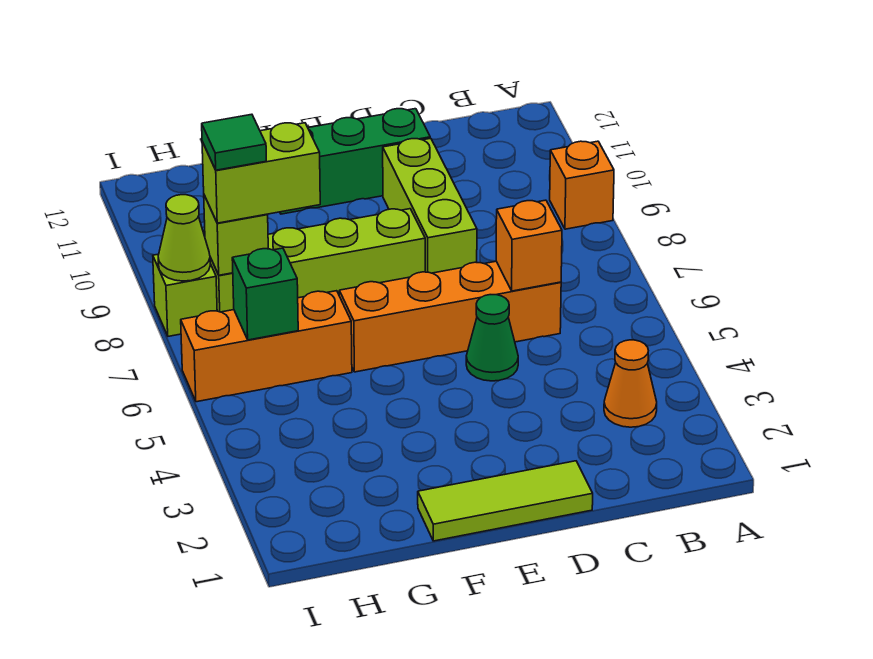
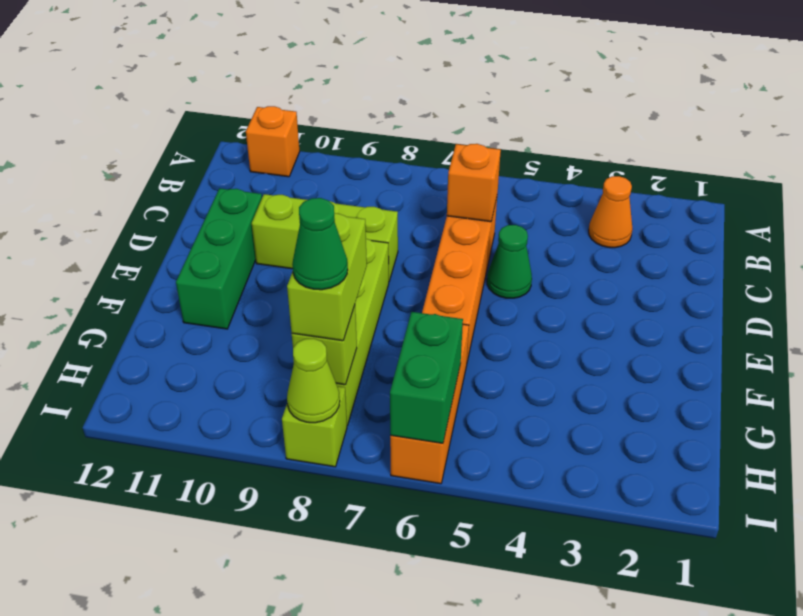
orange 1x1 brick [550,141,614,229] -> orange 1x1 brick moved to [246,106,300,177]
lime 1x3 tile [418,461,593,541] -> none
green 1x1 brick [232,248,298,340] -> green 1x2 brick [390,312,463,443]
green 1x1 tile [202,114,266,170] -> green 1x1 cone [292,198,348,290]

